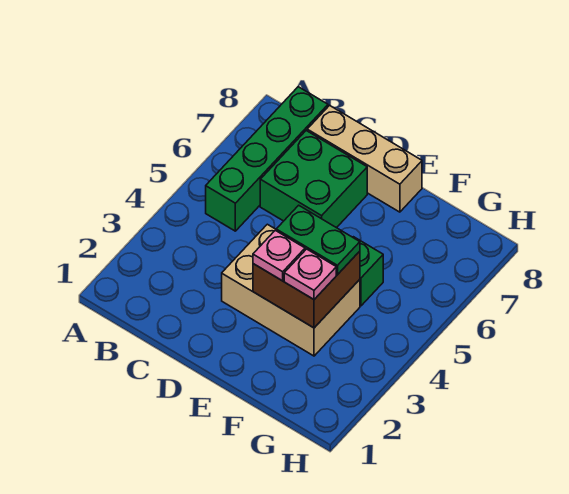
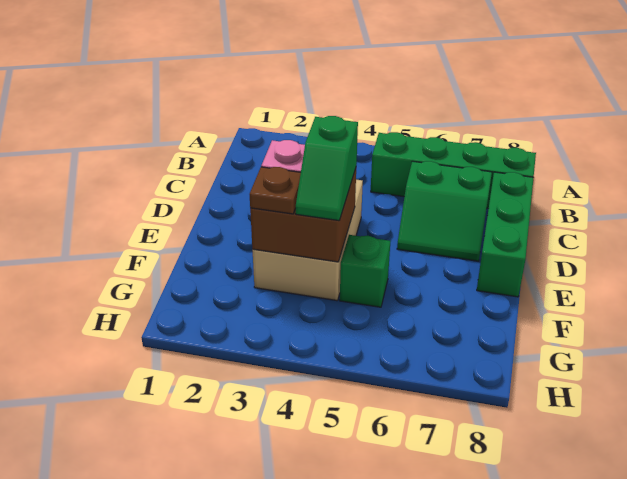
green 2x2 brick [260,131,367,228] -> green 2x2 slope [397,161,492,261]
tan 1x3 brick [307,105,422,212] -> green 1x3 brick [477,172,534,297]
green 1x2 plate [276,205,360,274] -> green 1x2 slope [296,116,358,221]
pink 1x1 plate [284,249,336,299] -> brown 1x1 plate [250,167,301,214]

